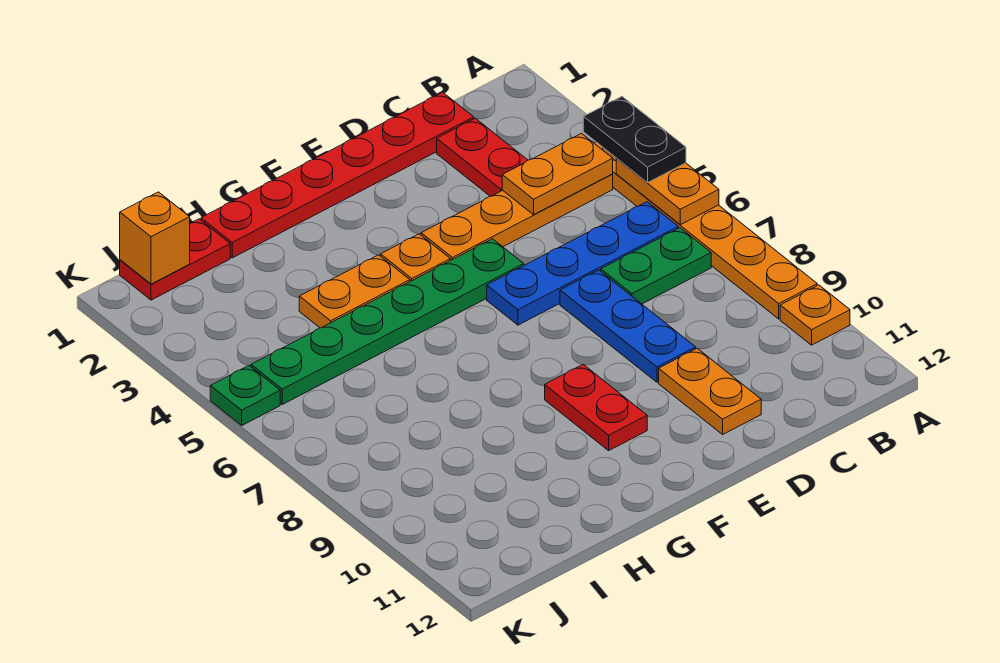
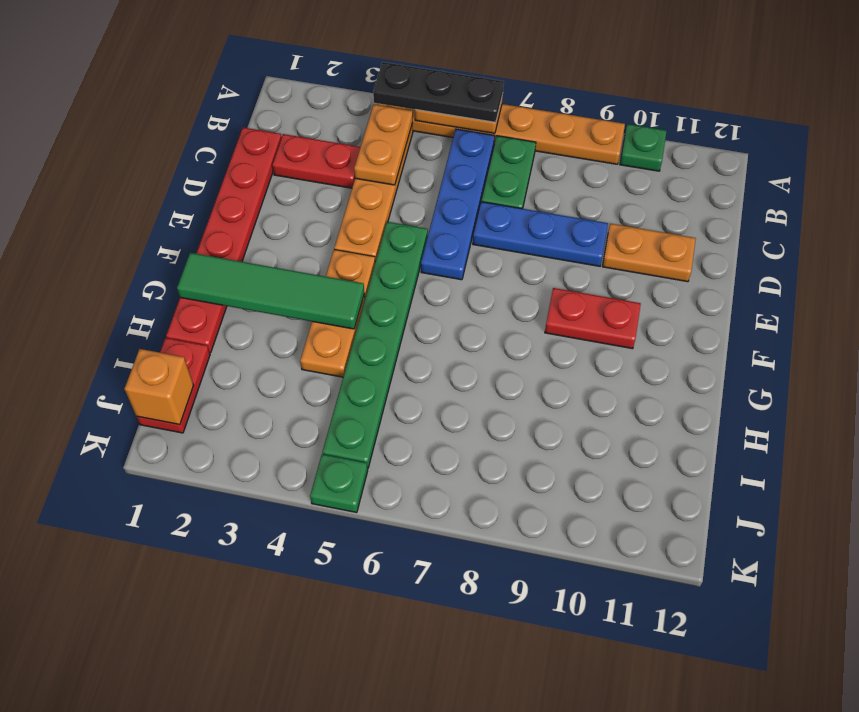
black 1x2 plate [583,97,686,183] -> black 1x3 plate [373,62,504,122]
orange 1x1 plate [780,285,850,345] -> green 1x1 plate [620,124,667,171]
none -> green 1x4 tile [177,253,364,329]

